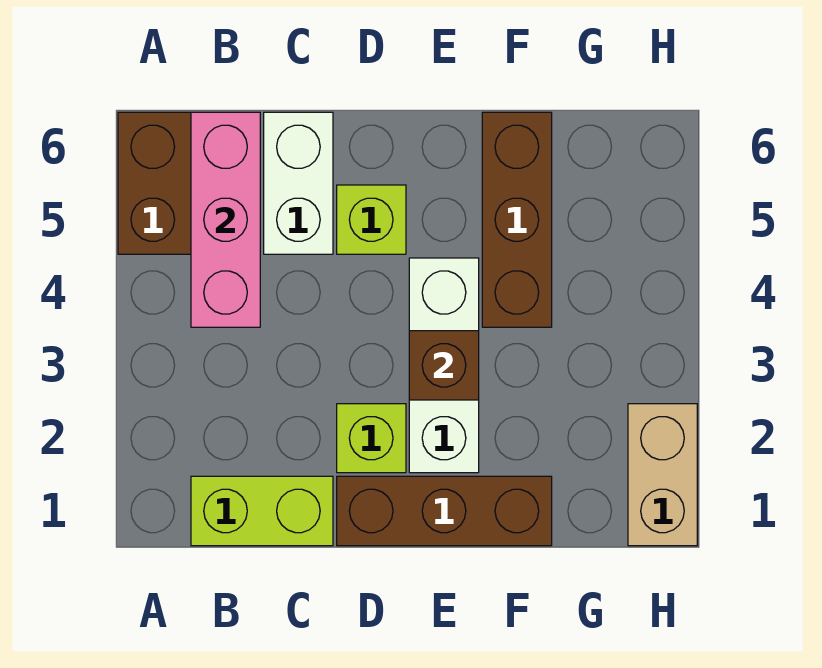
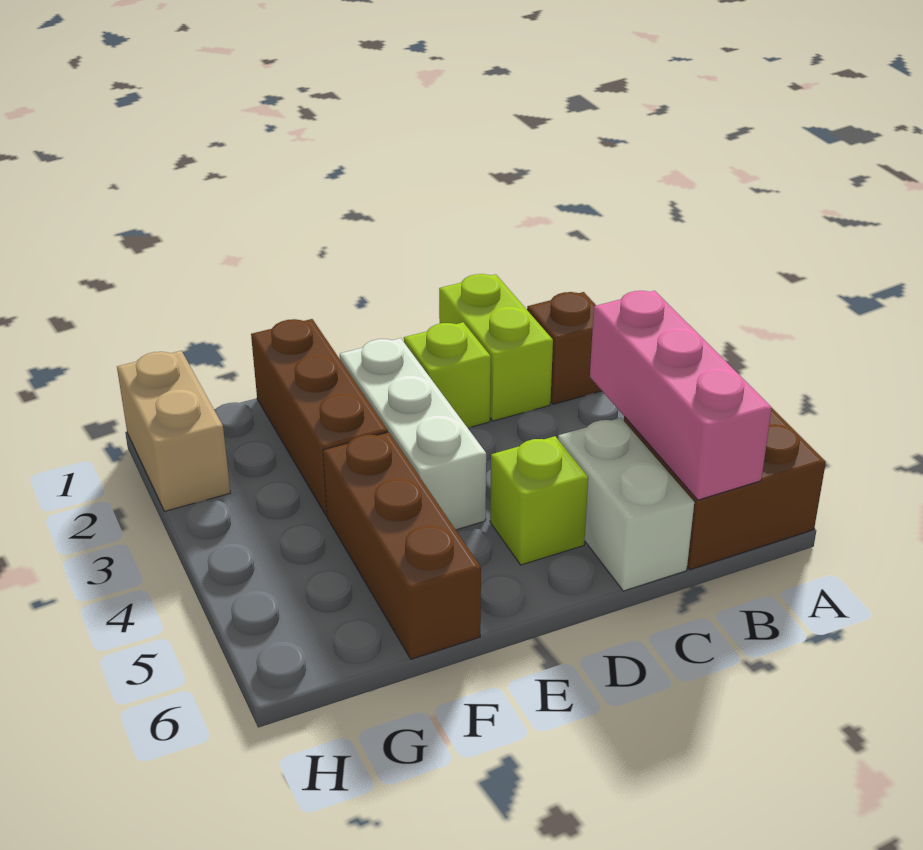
lime 1x2 brick [191,476,333,546] -> lime 1x2 brick turned to [439,274,553,421]
brown 1x3 brick [337,476,552,546] -> brown 1x3 brick turned to [251,319,388,516]
brown 1x1 brick [409,331,479,400] -> brown 1x1 brick moved to [527,292,602,404]

